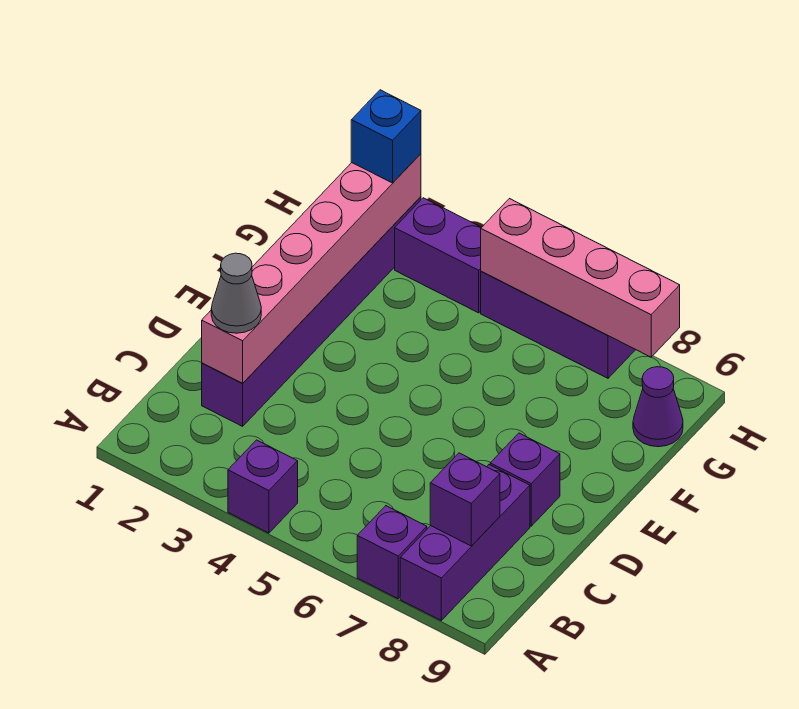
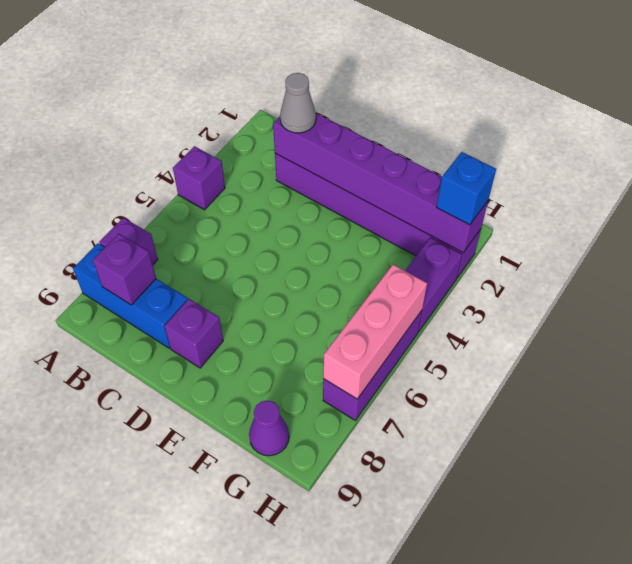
purple 1x3 brick [400,465,530,620] -> blue 1x3 brick [73,243,188,348]
pink 1x6 brick [202,154,421,383] -> purple 1x6 brick [273,113,488,253]
pink 1x4 brick [481,199,680,357] -> pink 1x3 brick [323,265,427,399]

